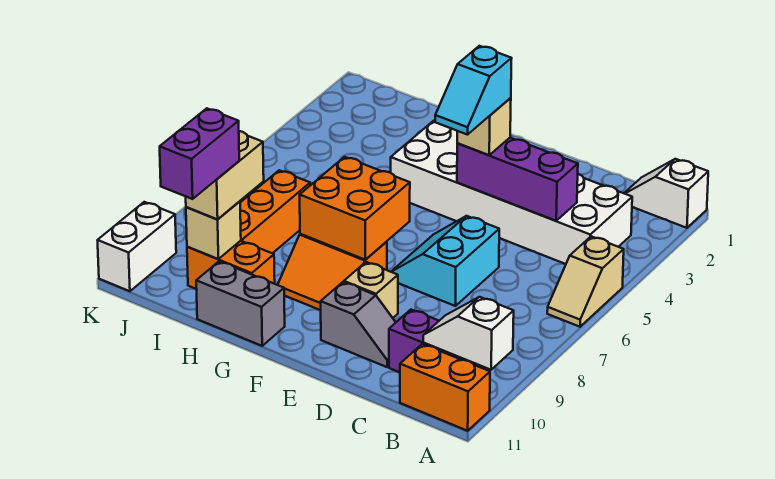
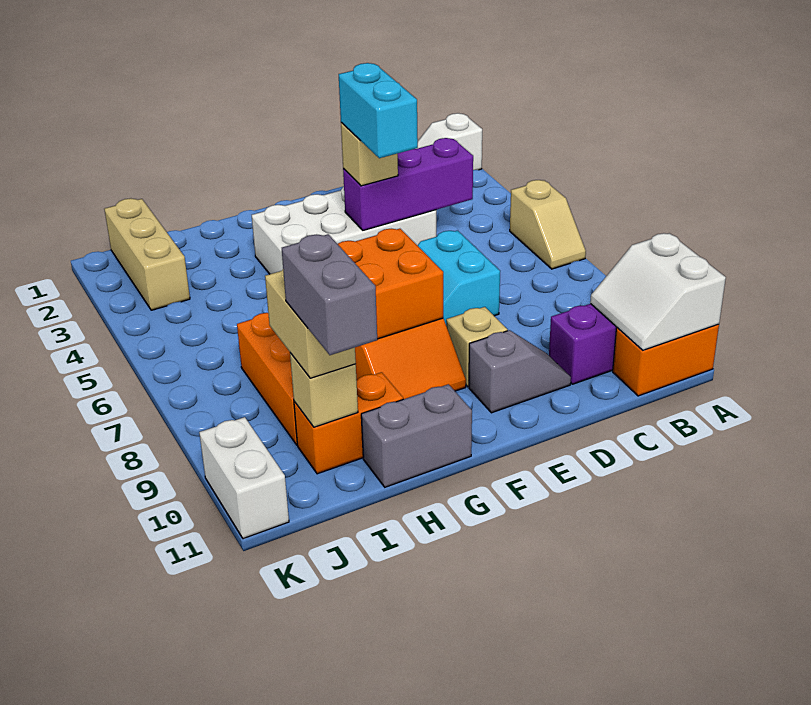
white 1x2 slope [423,297,514,370] -> white 2x2 slope [590,233,726,350]
white 2x6 brick [391,121,632,264] -> white 2x4 brick [252,187,436,274]
cyan 1x2 slope [435,46,512,135] -> cyan 1x2 brick [339,63,418,158]
purple 1x2 brick [160,108,239,199] -> grey 1x2 brick [282,234,377,355]
none -> tan 1x3 brick [104,198,190,310]

